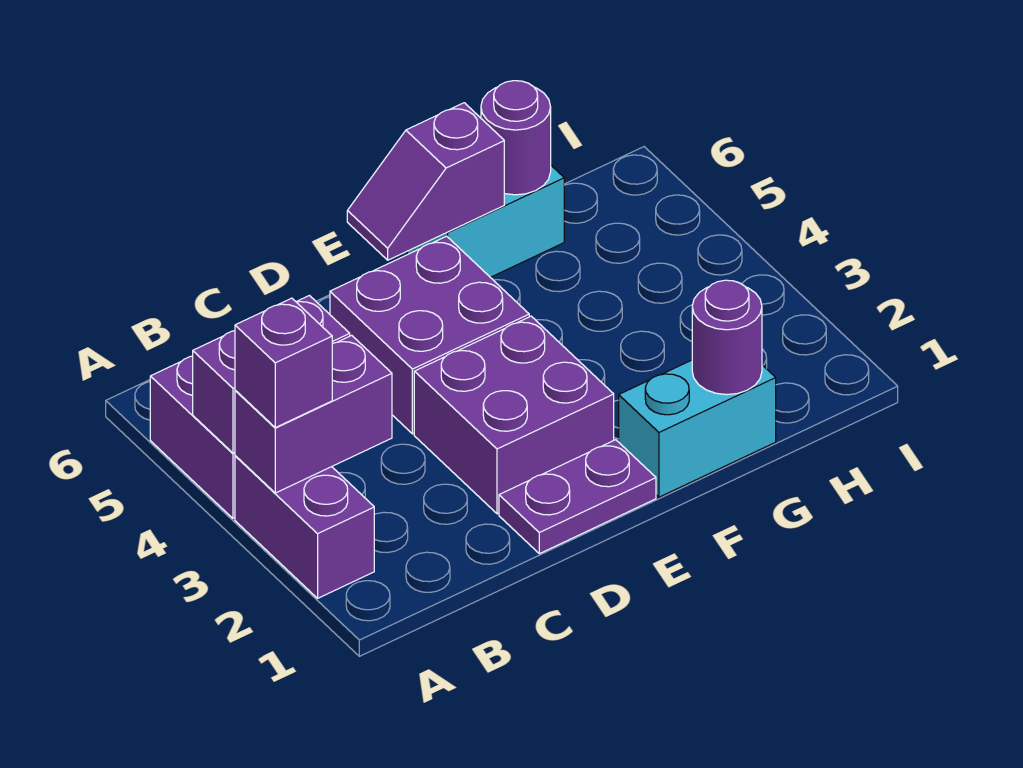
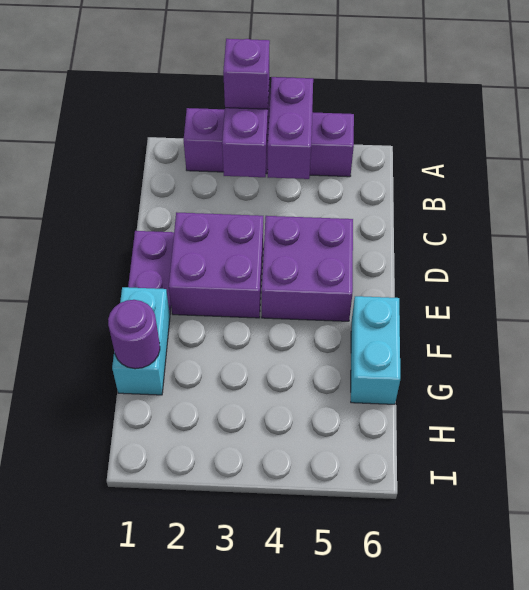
purple 1x2 slope [347,103,504,260] -> none
purple 1x1 round brick [481,81,551,195] -> none

